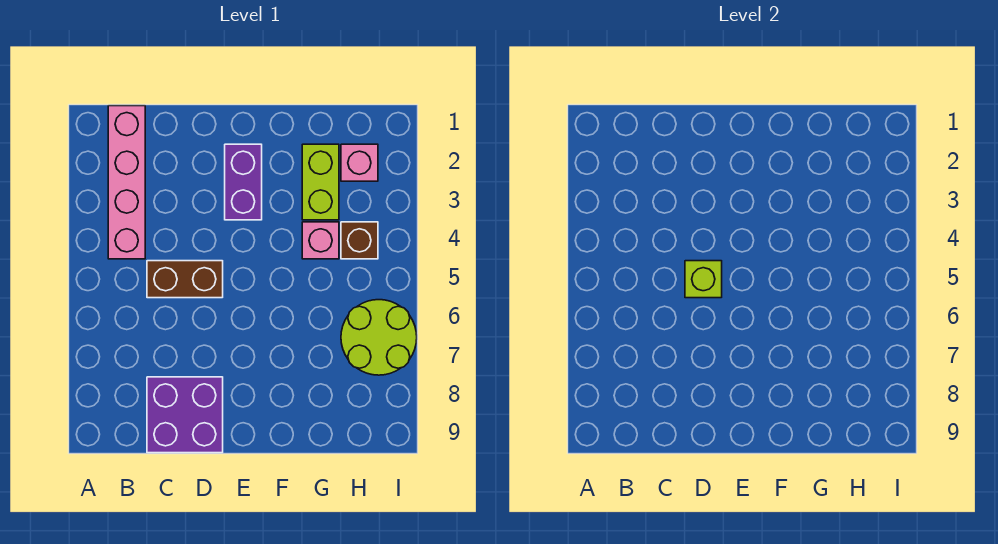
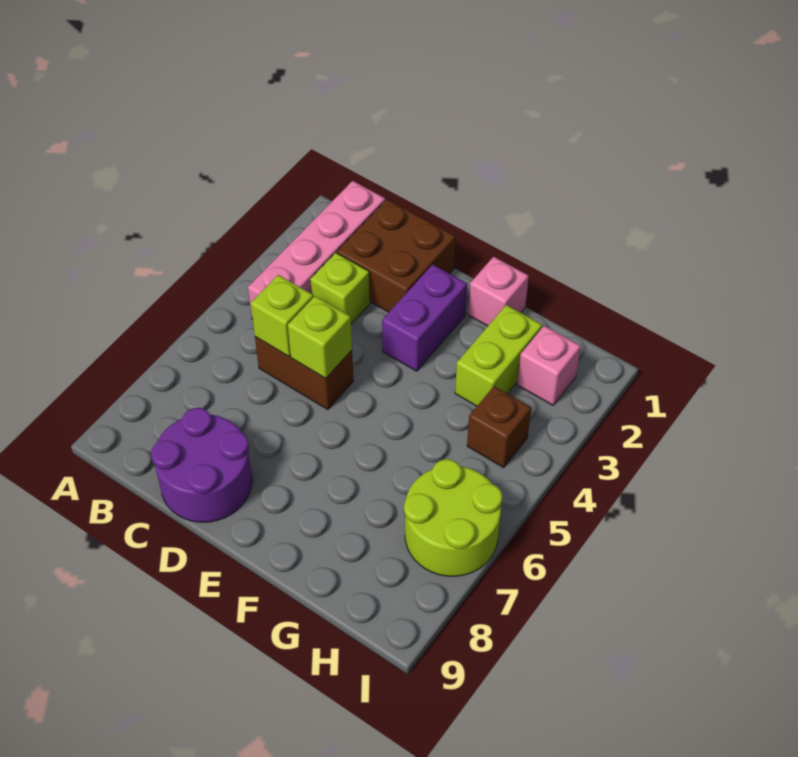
none -> brown 2x2 brick [337,199,456,312]
none -> lime 1x1 brick [310,253,370,324]
none -> lime 1x1 brick [251,275,313,356]
purple 2x2 brick [147,377,223,453] -> purple 2x2 round brick [151,408,252,522]
pink 1x1 brick [302,222,339,259] -> pink 1x1 brick moved to [468,257,529,326]

